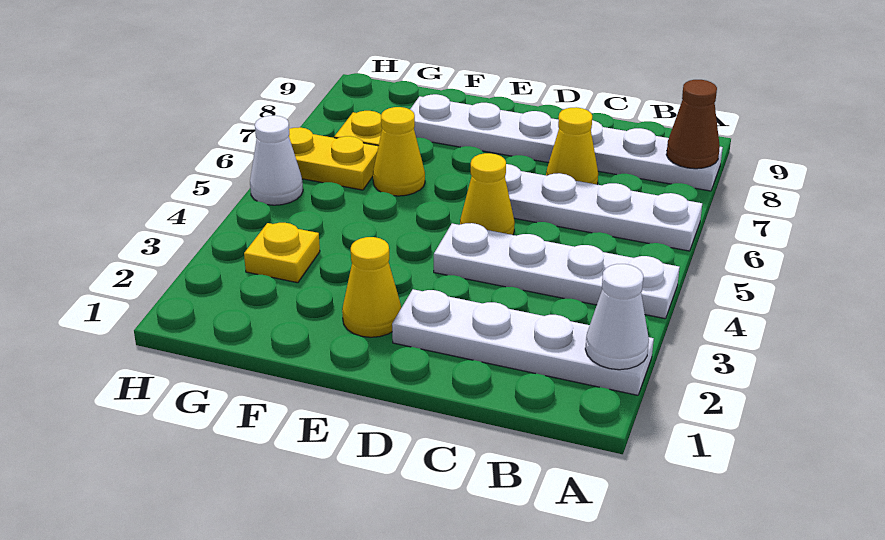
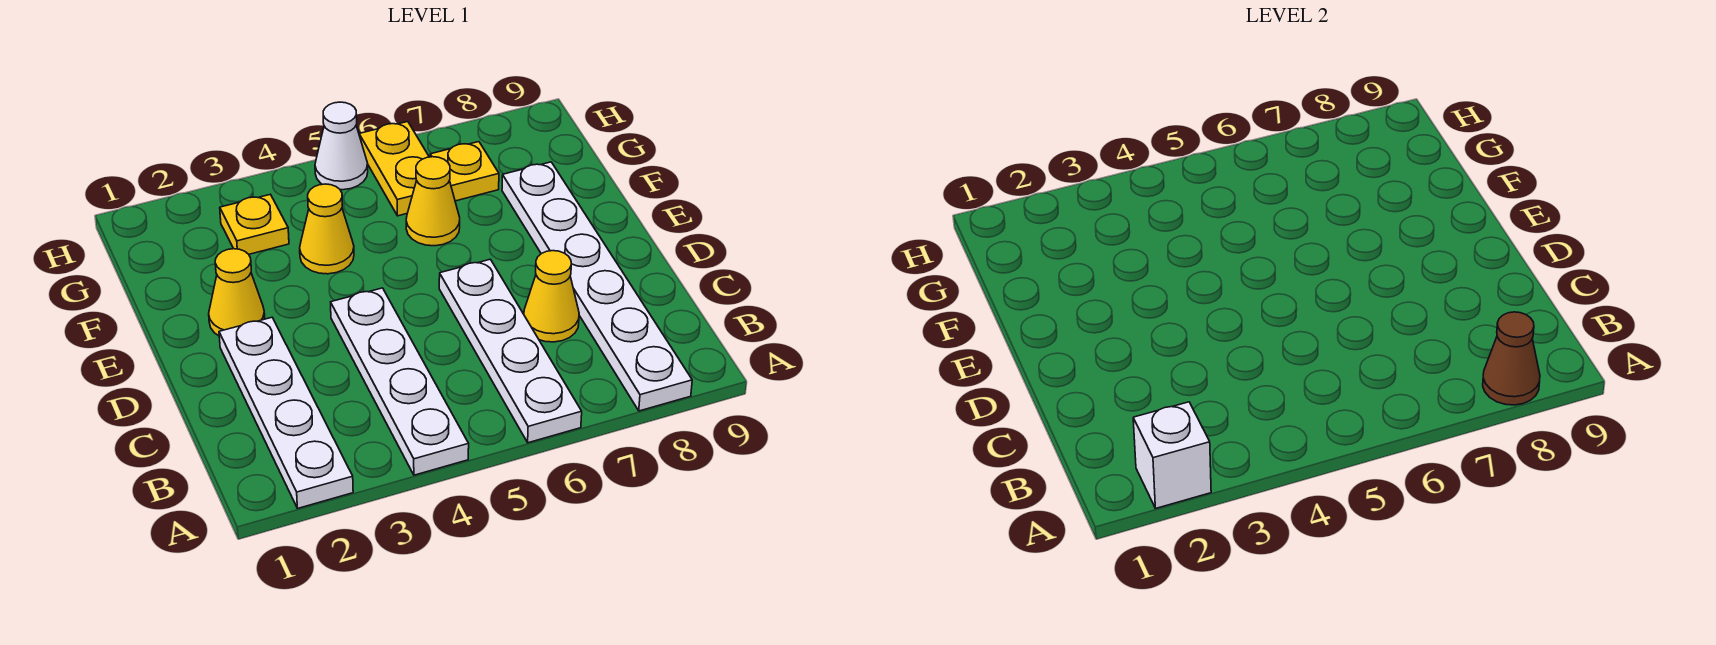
white 1x1 cone [585,264,649,370] -> white 1x1 brick [1133,402,1211,508]
yellow 1x1 cone [460,153,515,235] -> yellow 1x1 cone moved to [300,184,354,274]

